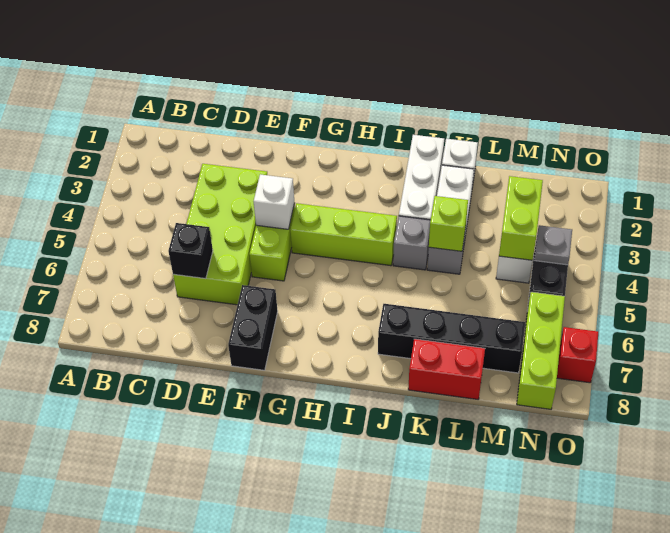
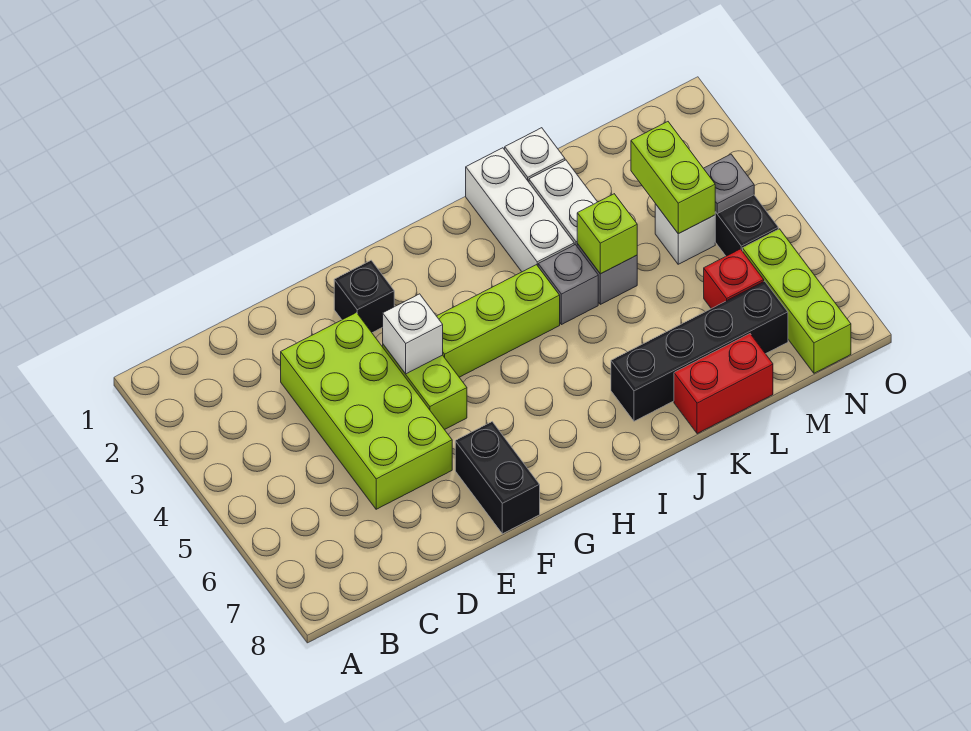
black 1x1 brick [168,223,213,279] -> black 1x1 brick moved to [334,260,394,333]
red 1x1 brick [557,327,598,383] -> red 1x1 brick moved to [704,249,764,309]

